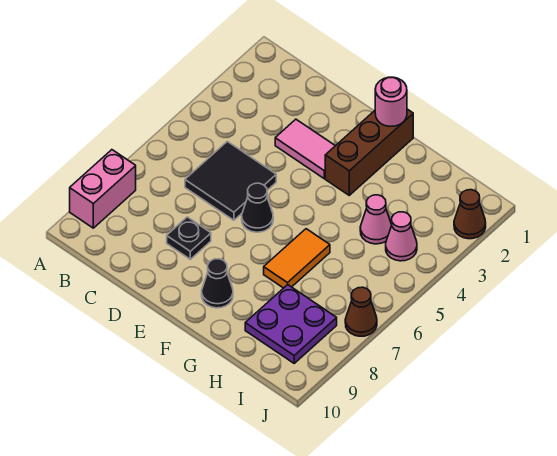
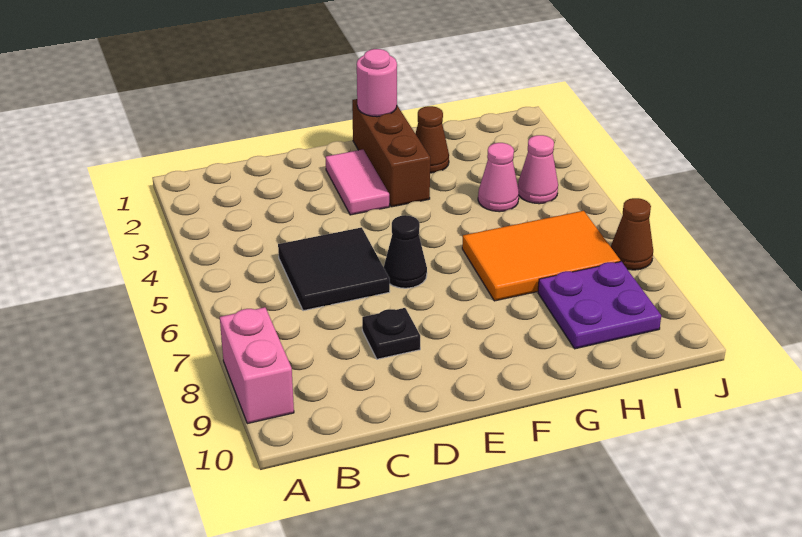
pink 1x2 tile [275,119,335,178] -> pink 1x2 tile turned to [326,150,389,215]
black 1x1 cone [202,259,233,308] -> none
orange 1x2 tile [264,229,330,288] -> orange 2x3 tile [462,211,620,301]
brown 1x1 cone [454,190,486,239] -> brown 1x1 cone moved to [415,106,449,173]

